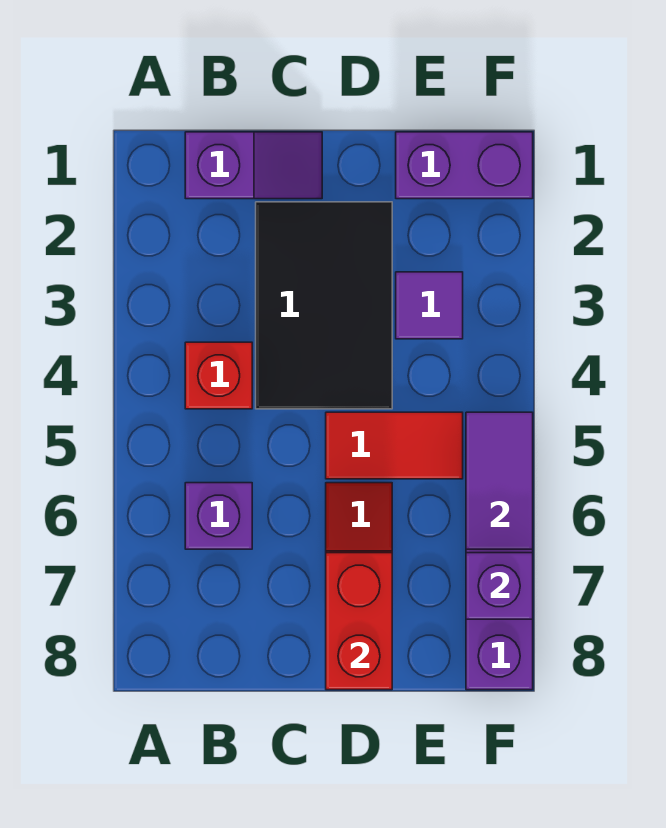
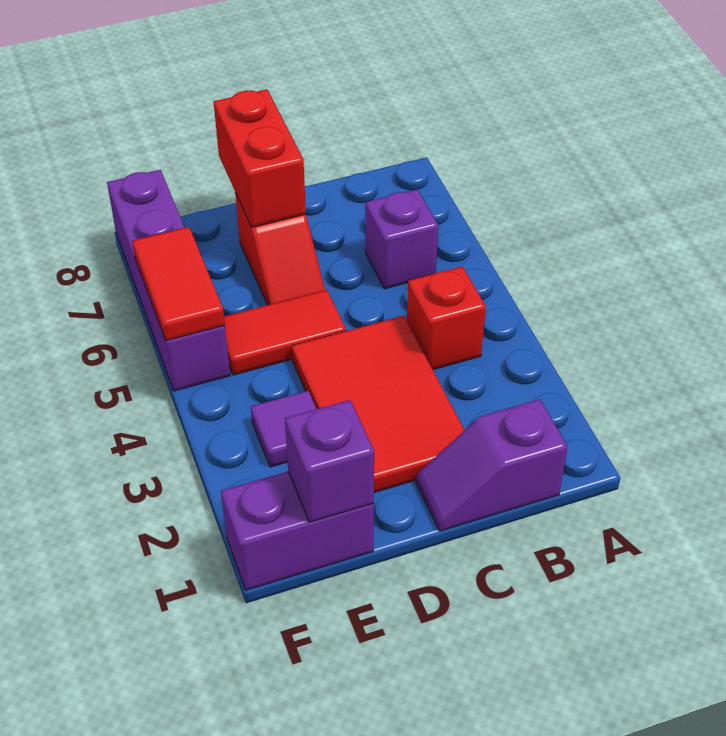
black 2x3 tile [256,202,392,409] -> red 2x3 tile [292,316,464,492]
purple 1x2 tile [466,412,533,549] -> red 1x2 tile [132,227,225,341]
purple 1x1 brick [466,553,533,619] -> purple 1x1 brick moved to [285,400,374,522]

